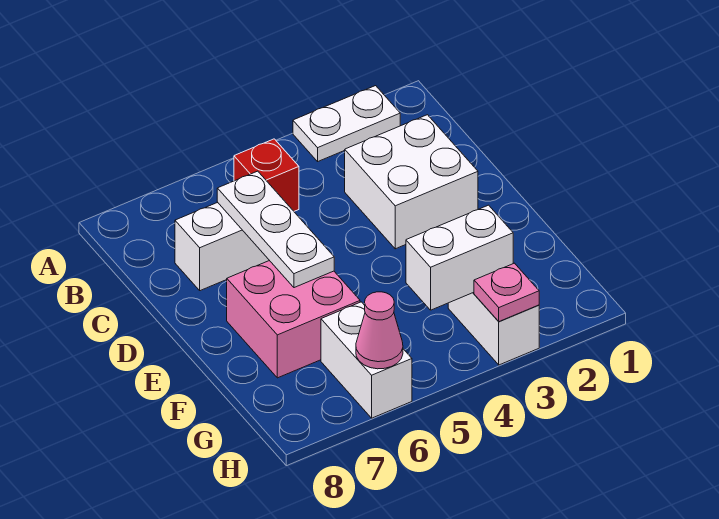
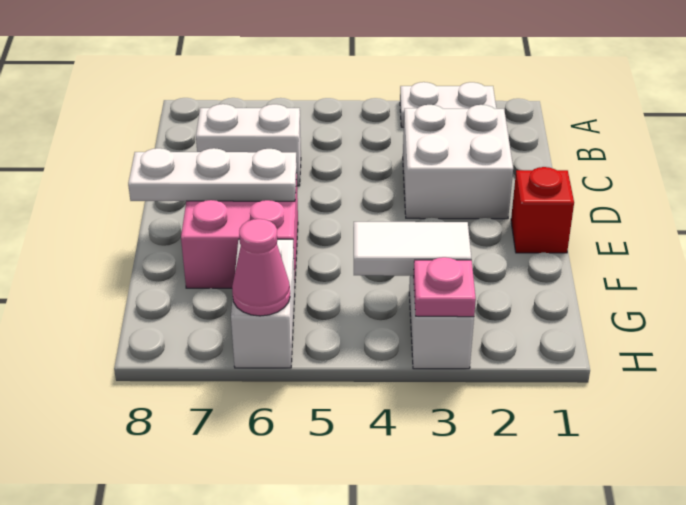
red 1x1 brick [234,139,299,211] -> red 1x1 brick moved to [511,167,574,253]
white 1x3 plate [217,171,334,288] -> white 1x3 plate turned to [128,148,297,201]
white 1x2 brick [406,205,513,310] -> white 1x2 tile [354,222,471,276]

